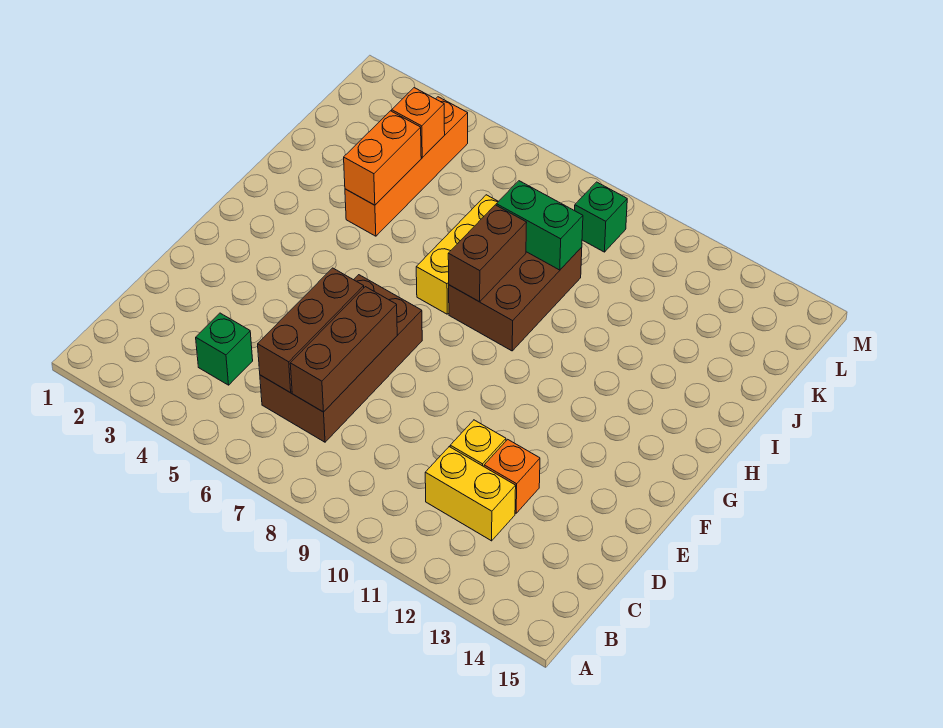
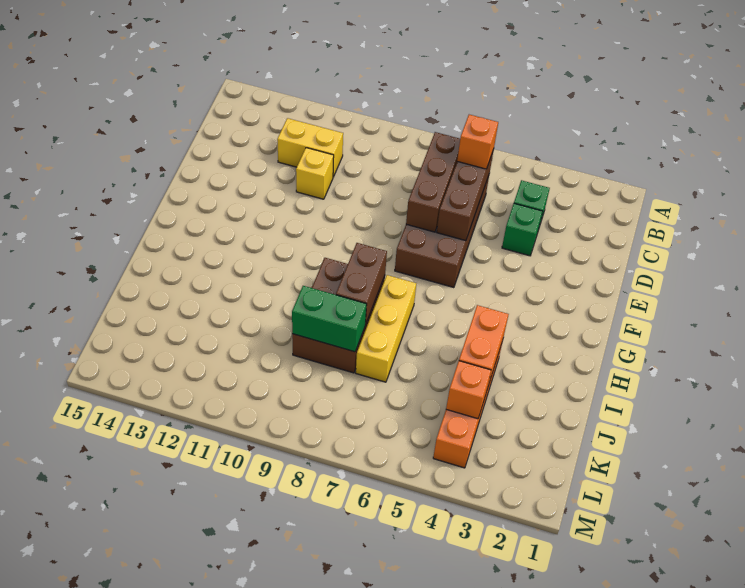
orange 1x1 brick [484,439,540,513] -> orange 1x1 brick moved to [457,115,498,169]
green 1x1 brick [575,182,627,252] -> green 1x1 brick moved to [502,203,543,256]

